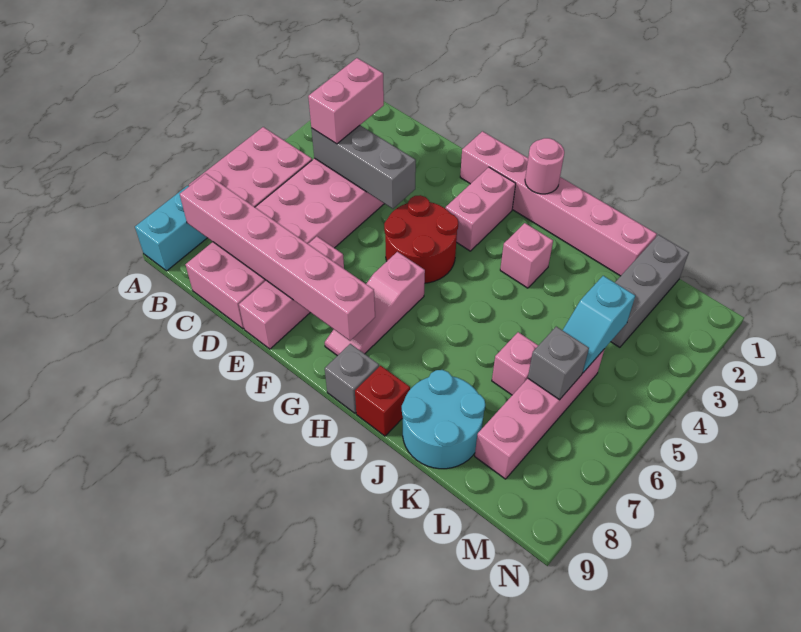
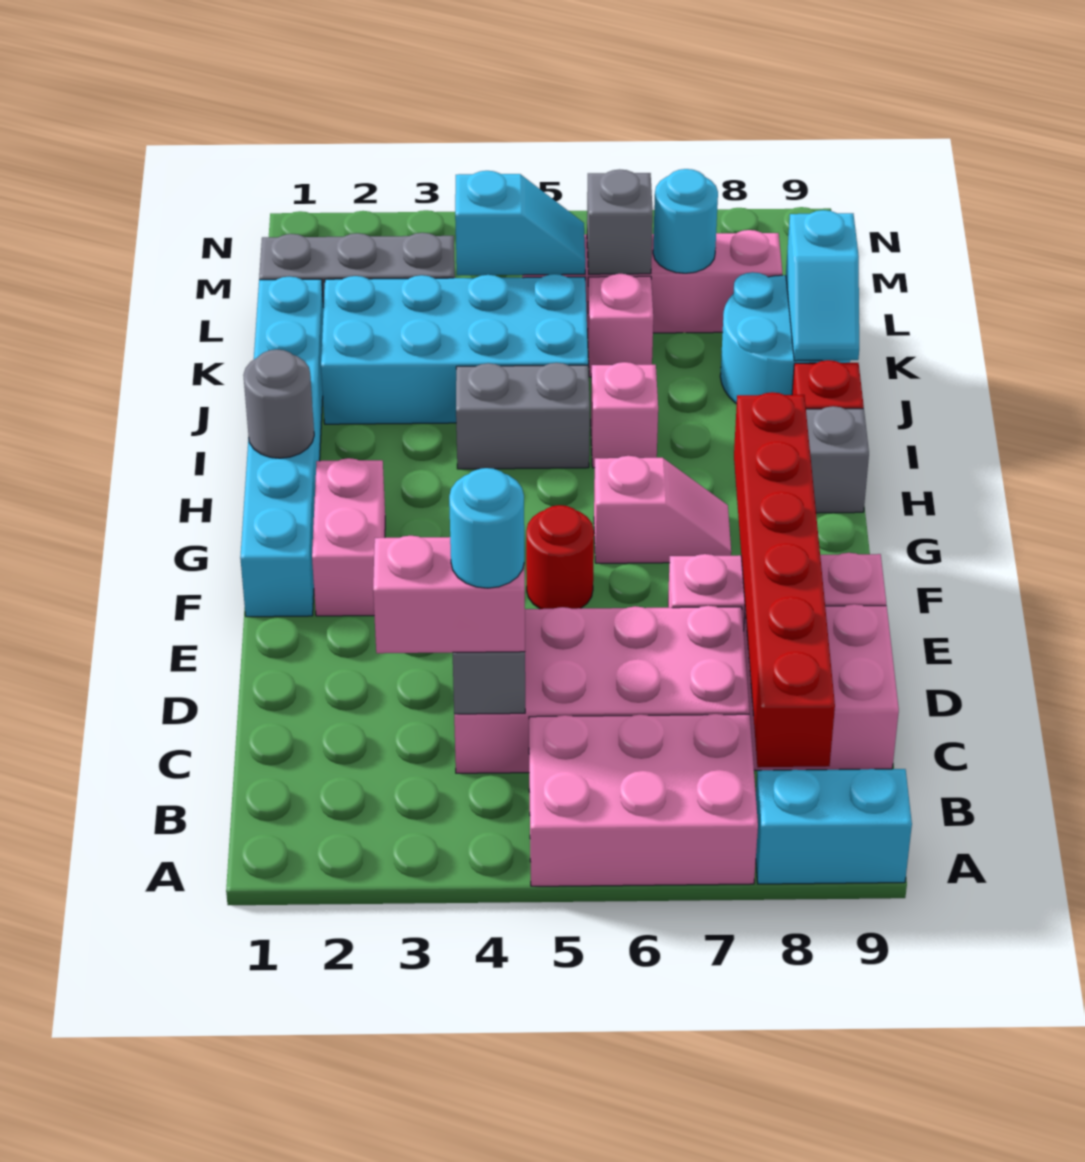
pink 1x6 brick [180,174,375,341] -> red 1x6 brick [734,392,835,767]
none -> cyan 1x1 round brick [449,468,524,588]
pink 1x6 brick [460,131,657,276] -> cyan 1x6 brick [240,276,324,617]
red 2x2 round brick [384,195,458,283] -> red 1x1 round brick [526,505,594,609]
pink 1x2 brick [445,167,516,251] -> pink 1x2 brick turned to [312,458,385,616]
pink 1x3 slope [325,252,425,356] -> pink 1x2 slope [594,456,731,563]
pink 1x1 round brick [525,138,564,194] -> grey 1x1 round brick [243,349,314,458]
pink 1x1 brick [500,223,553,288] -> pink 1x1 brick moved to [591,362,658,468]
none -> grey 1x2 brick [456,363,590,469]
none -> cyan 2x4 brick [321,274,588,424]
none -> cyan 1x2 slope [786,210,859,361]
none -> cyan 1x1 round brick [653,169,718,273]

